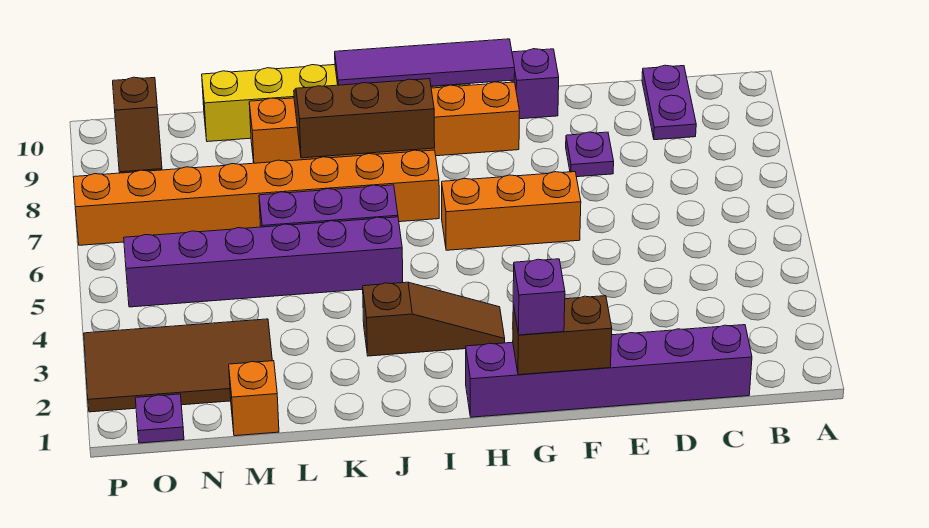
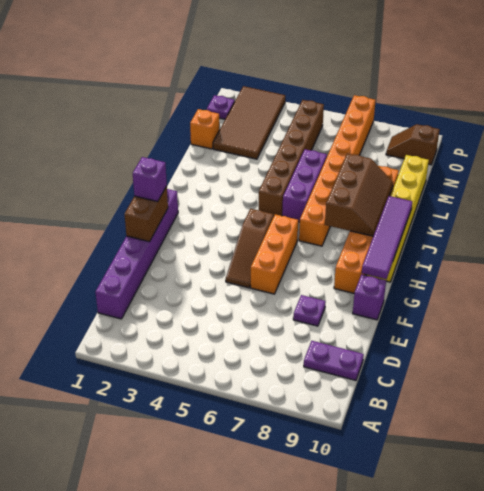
brown 1x3 slope [363,282,505,356] -> brown 1x3 slope moved to [226,209,274,288]
purple 1x6 brick [124,217,403,307] -> brown 1x6 brick [259,100,324,216]

